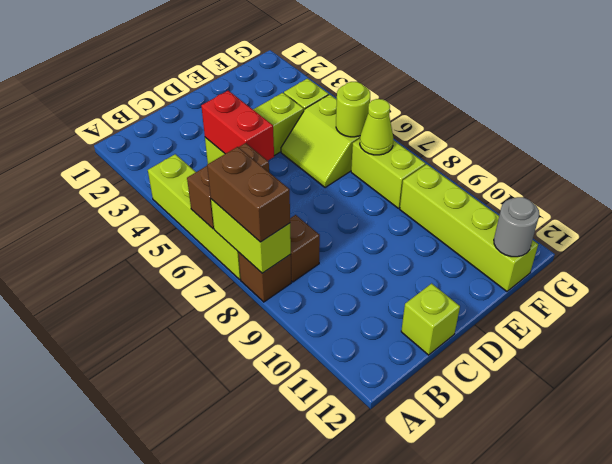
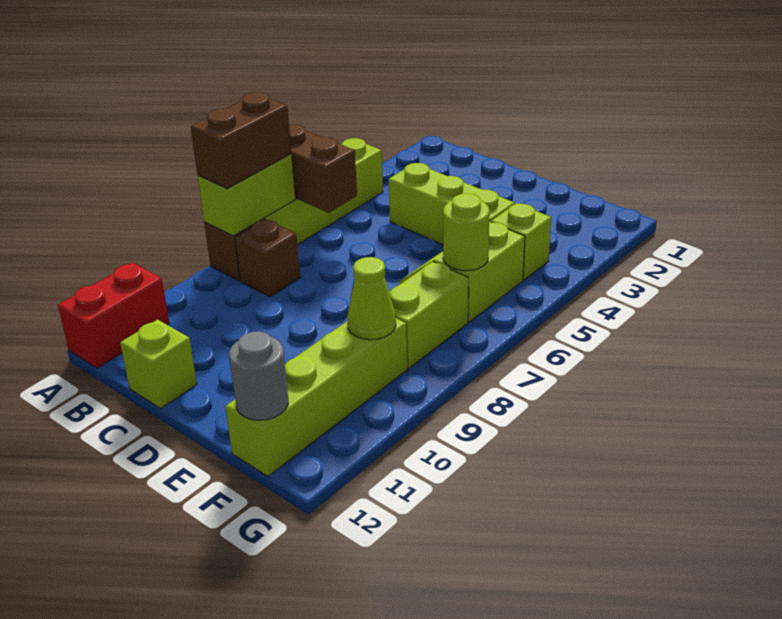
red 1x2 brick [201,91,274,161] -> red 1x2 brick moved to [58,263,170,368]
lime 1x1 cone [360,99,393,155] -> lime 1x1 cone moved to [347,257,396,340]

